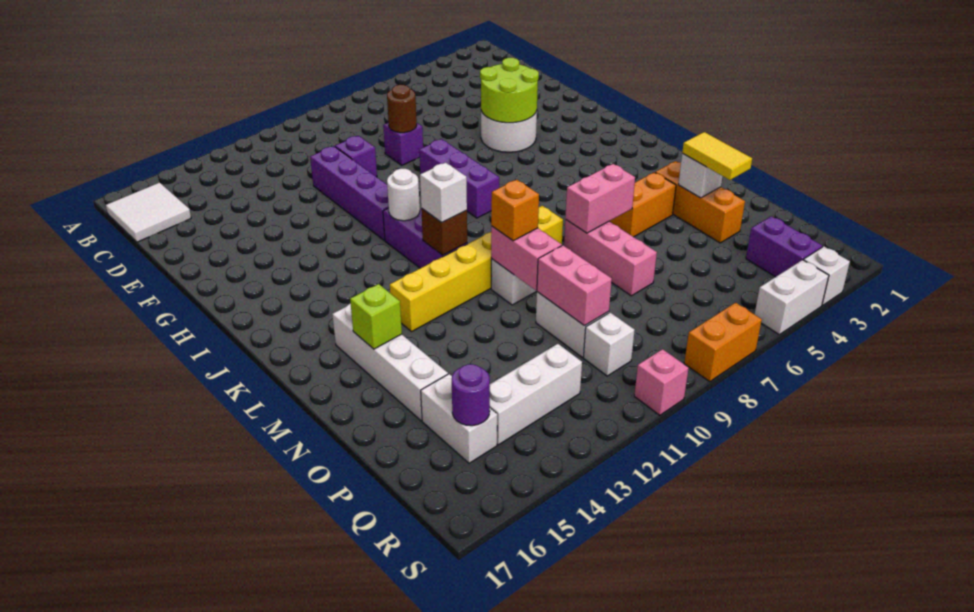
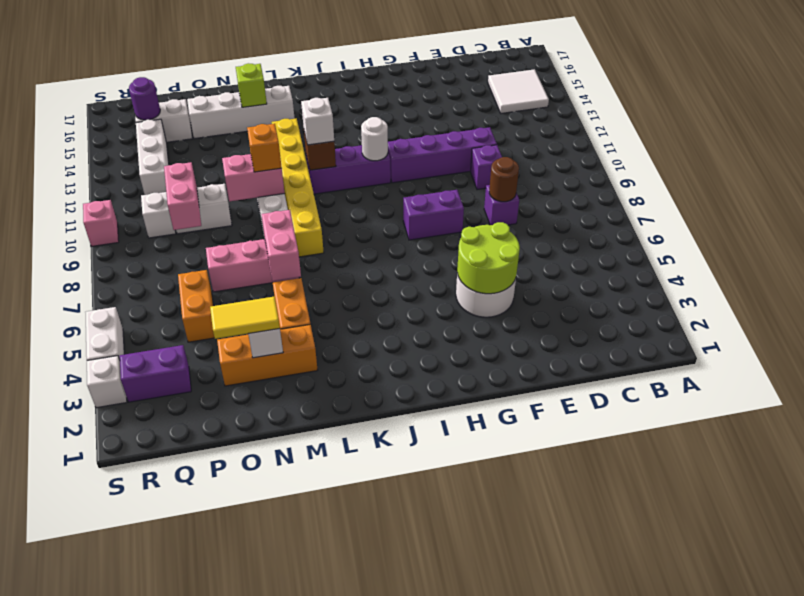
white 2x2 tile [106,182,191,242] -> white 2x2 tile moved to [488,69,549,114]
purple 1x3 brick [419,139,499,218] -> purple 1x2 brick [403,190,464,240]
pink 1x2 brick [537,245,612,326] -> pink 1x2 brick turned to [164,162,201,230]
orange 1x2 brick [684,303,762,382] -> orange 1x2 brick moved to [178,270,214,342]

